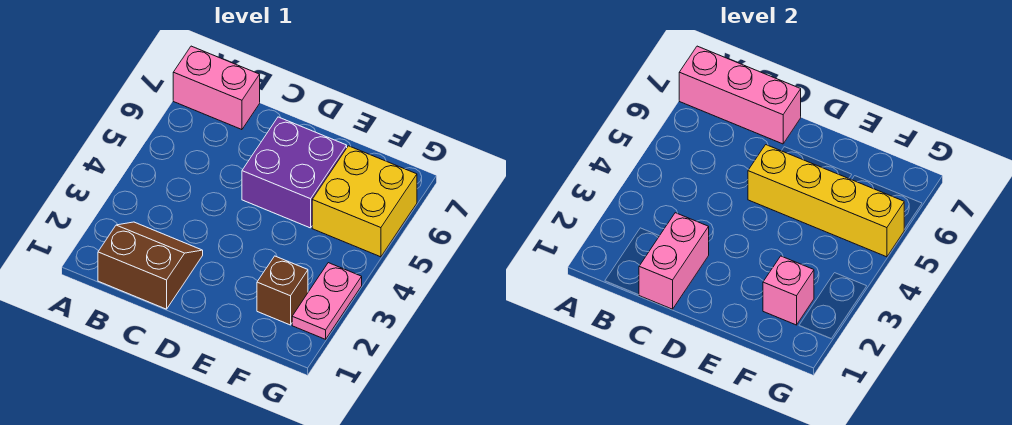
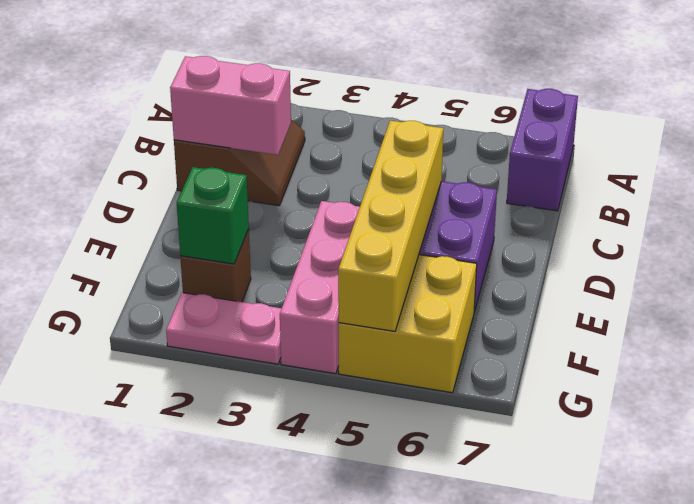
pink 1x2 brick [173,46,260,130] -> purple 1x2 brick [507,89,578,211]
pink 1x3 brick [679,46,801,144] -> pink 1x3 brick moved to [280,201,360,374]
pink 1x1 brick [763,256,814,325] -> green 1x1 brick [177,167,249,264]

